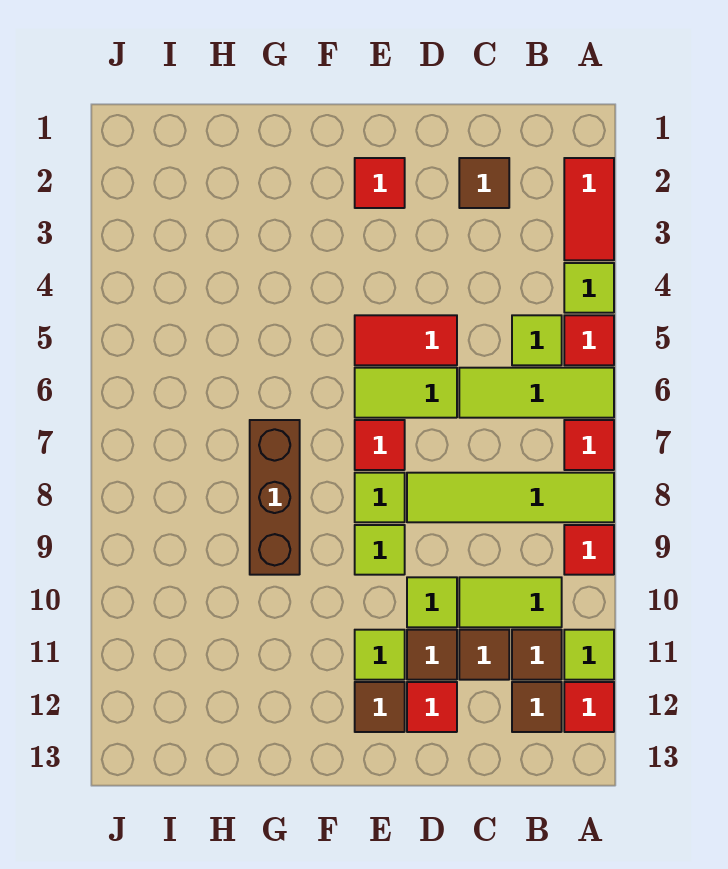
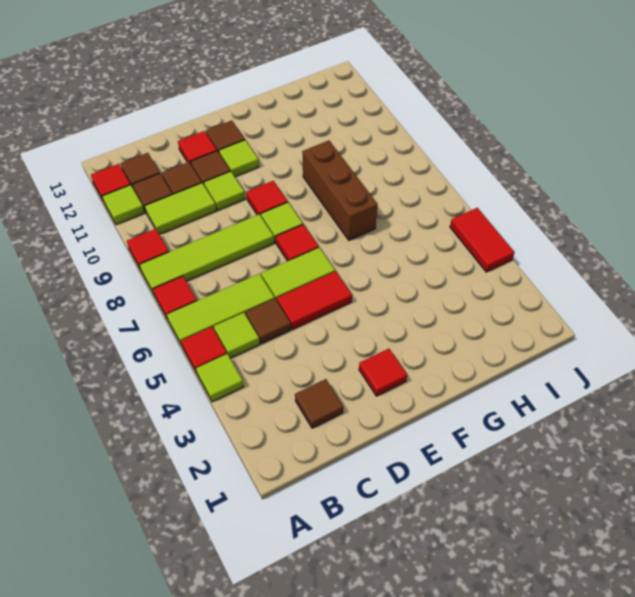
red 1x2 tile [564,158,614,260] -> red 1x2 tile moved to [450,208,515,272]
none -> brown 1x1 tile [246,299,291,344]
lime 1x1 tile [355,525,405,575] -> red 1x1 tile [246,181,288,216]

